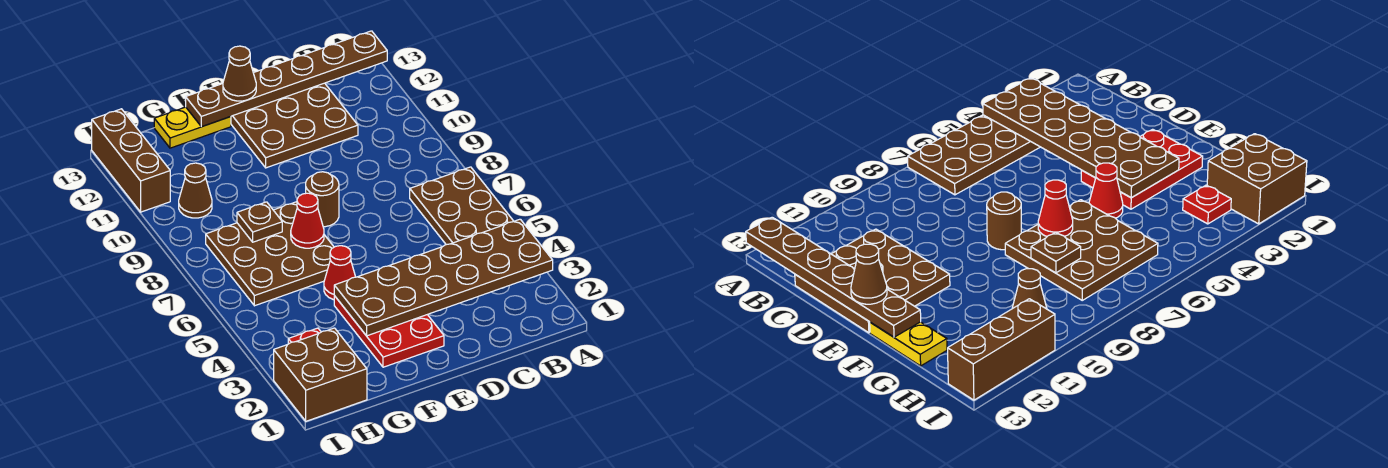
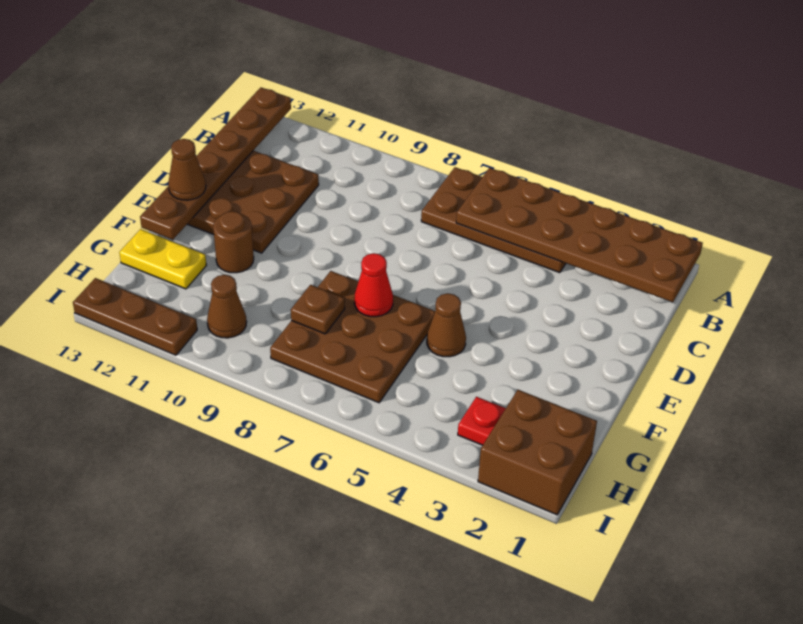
brown 2x6 plate [334,219,553,336] -> brown 2x6 plate turned to [456,168,703,302]
red 2x3 plate [334,296,444,367] -> none
brown 1x1 round brick [306,172,339,227] -> brown 1x1 round brick moved to [213,211,254,273]
red 1x1 cone [324,246,355,300] -> brown 1x1 cone [427,293,466,357]
yellow 1x2 plate [154,107,231,148] -> yellow 1x2 plate turned to [119,229,206,289]
brown 1x3 brick [92,109,170,212] -> brown 1x3 plate [73,278,197,355]

